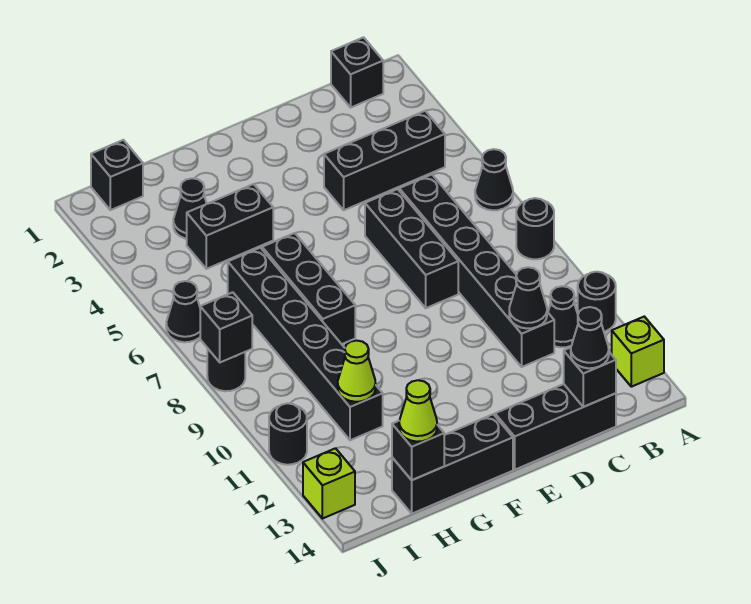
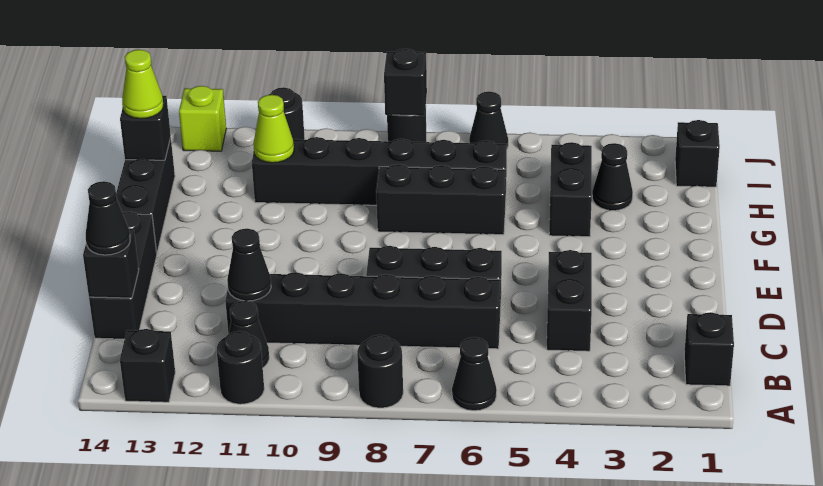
lime 1x1 brick [612,317,664,387] -> black 1x1 brick [120,329,175,402]
black 1x3 brick [324,111,445,210] -> black 1x2 brick [547,250,592,351]

